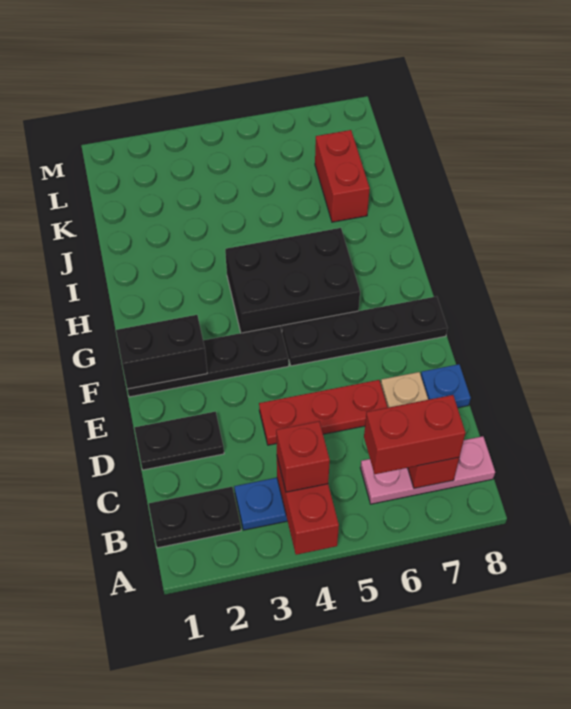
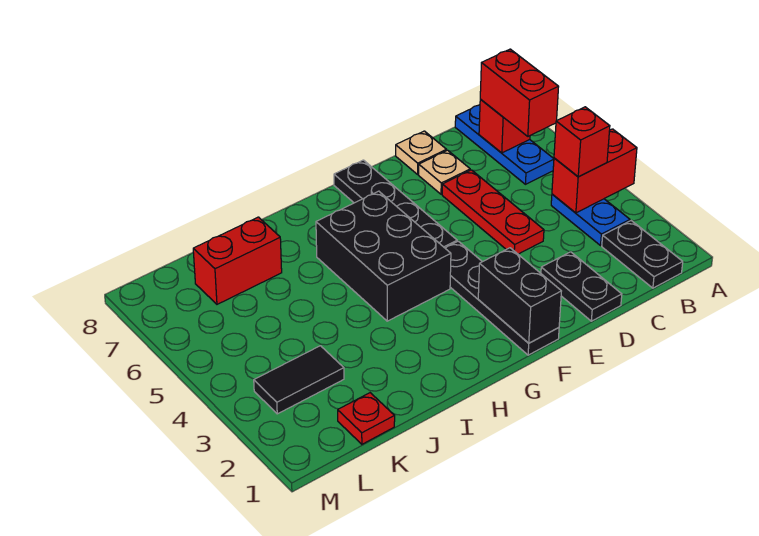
pink 1x3 plate [360,436,495,504] -> blue 1x3 plate [455,105,554,184]
blue 1x1 plate [421,364,471,408] -> tan 1x1 plate [396,131,447,174]
none -> red 1x1 plate [338,393,395,444]
none -> black 1x2 tile [254,346,344,414]

